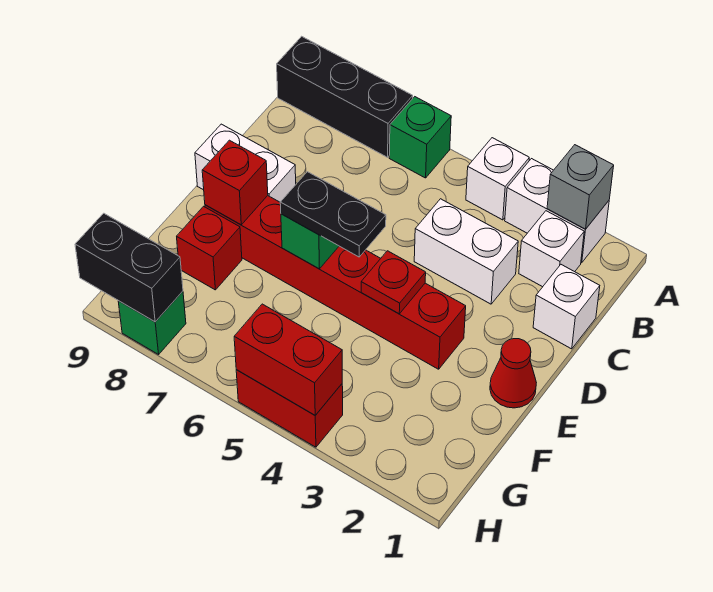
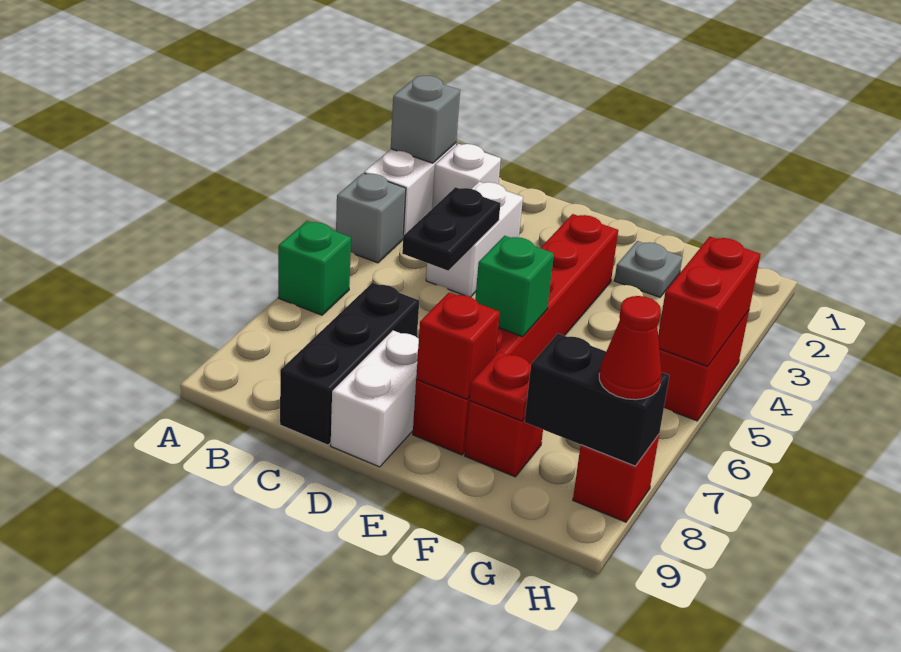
white 1x1 brick [466,138,529,220] -> grey 1x1 brick [336,173,406,263]
black 1x3 brick [277,36,413,157] -> black 1x3 brick moved to [280,283,419,445]
white 1x1 brick [533,265,600,349] -> none
red 1x1 cone [490,339,536,408] -> red 1x1 cone moved to [599,296,662,400]
red 1x1 plate [361,251,426,314] -> red 1x1 plate moved to [470,352,531,421]
black 1x2 plate [280,172,386,257] -> black 1x2 plate moved to [402,187,501,270]
none -> grey 1x1 plate [614,241,682,297]
green 1x1 brick [118,291,186,354] -> red 1x1 brick [573,435,659,522]
black 1x2 brick [75,213,183,322] -> black 1x2 brick turned to [525,334,670,466]

